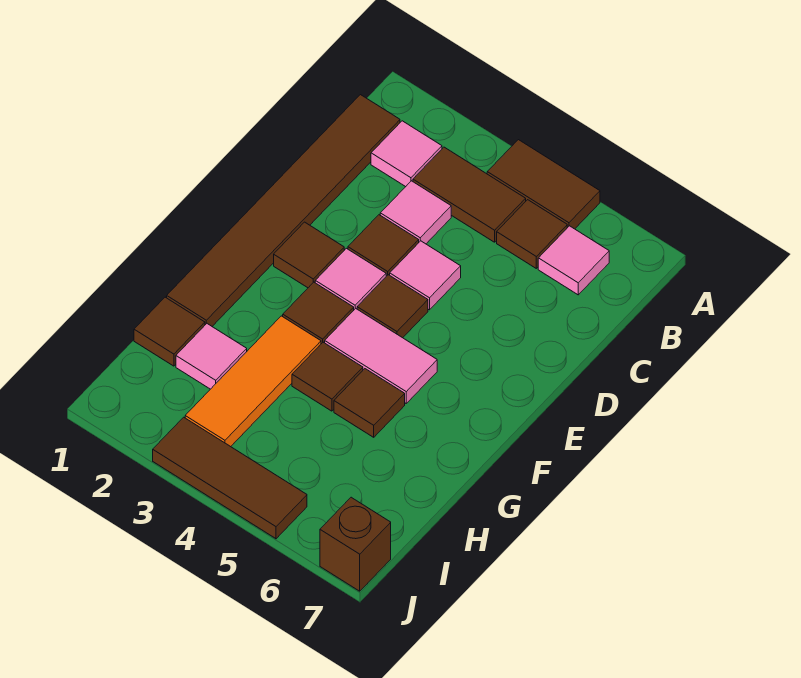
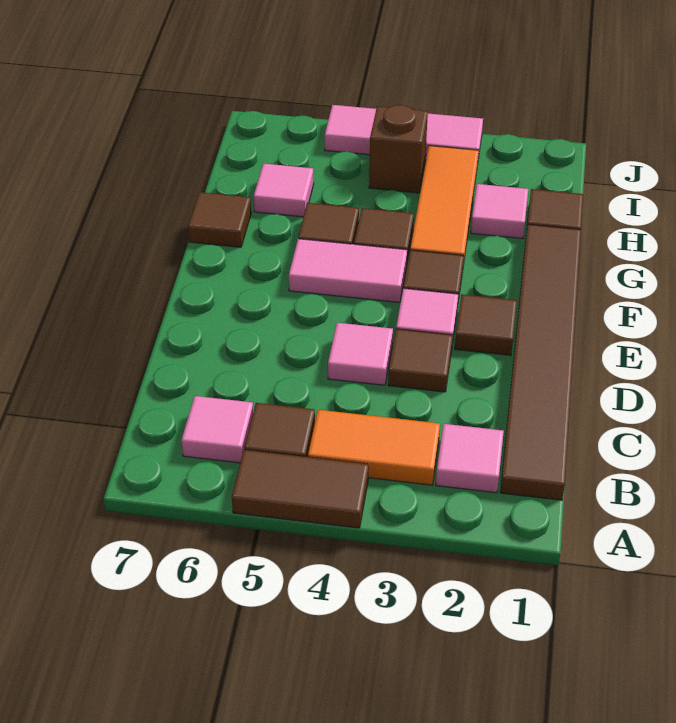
brown 1x2 tile [413,147,526,242] -> orange 1x2 tile [308,410,440,485]
pink 1x1 tile [380,181,451,244] -> pink 1x1 tile moved to [254,163,314,217]
brown 1x1 tile [357,275,428,338] -> brown 1x1 tile moved to [188,192,251,247]
brown 1x3 tile [153,417,307,539] -> pink 1x3 tile [325,105,483,160]
brown 1x1 brick [320,497,391,591] -> brown 1x1 brick moved to [369,105,428,193]

